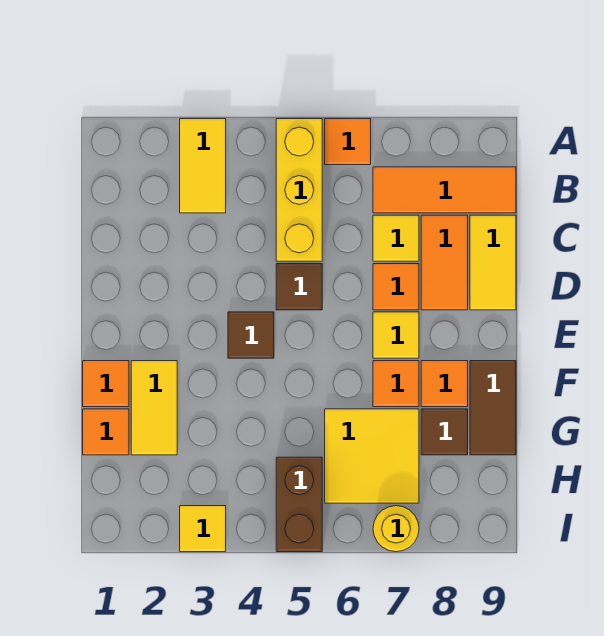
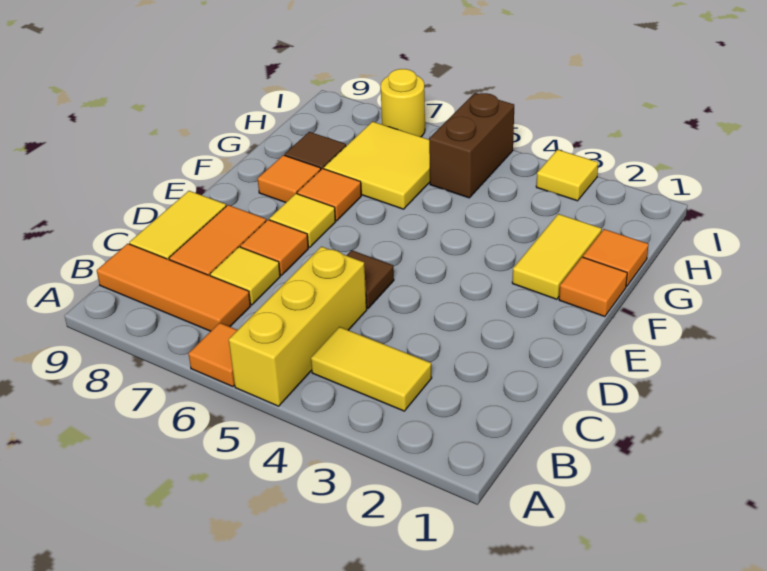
yellow 1x2 tile [180,119,226,213] -> yellow 1x2 tile turned to [311,327,432,411]
brown 1x1 tile [228,312,274,358] -> none
brown 1x2 tile [470,361,516,455] -> none

